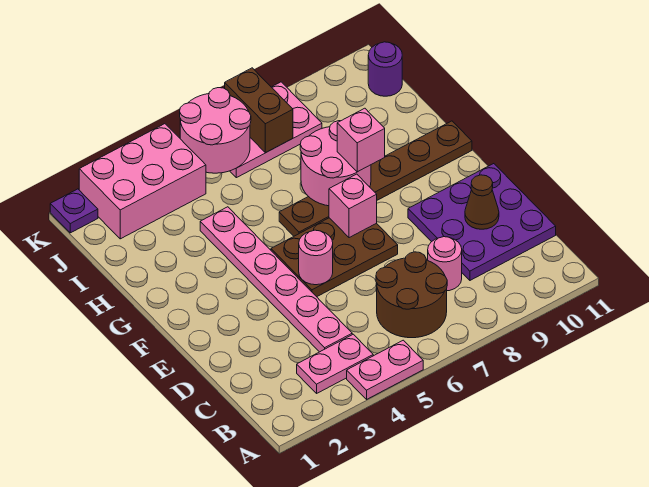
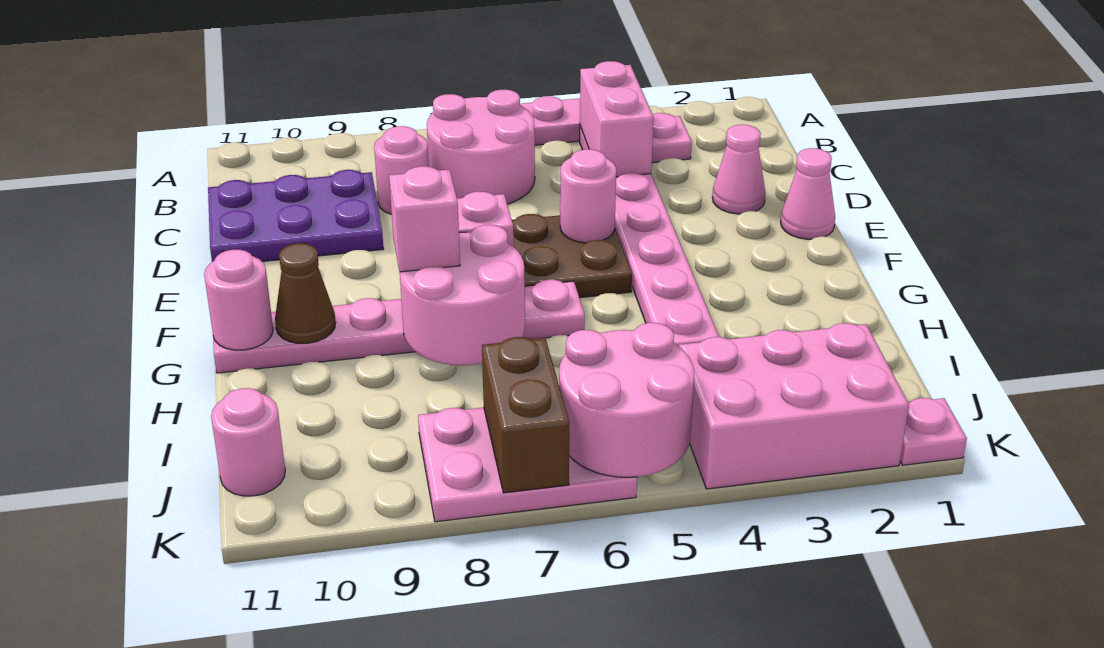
none -> pink 1x2 brick [580,61,654,177]
brown 2x2 round brick [376,252,447,338] -> pink 2x2 round brick [427,90,535,204]
purple 3x3 plate [408,164,556,280] -> purple 2x3 plate [208,170,384,262]
none -> pink 1x1 cone [712,125,766,214]
brown 1x1 cone [465,175,499,229] -> brown 1x1 cone moved to [275,243,336,343]
none -> pink 1x1 cone [781,148,835,239]
brown 1x6 plate [279,121,472,236] -> pink 1x6 plate [213,280,585,373]
none -> pink 1x1 round brick [204,250,273,350]
purple 1x1 round brick [368,42,402,96] -> pink 1x1 round brick [211,388,285,496]
purple 1x1 plate [50,189,98,233] -> pink 1x1 plate [900,398,967,465]

